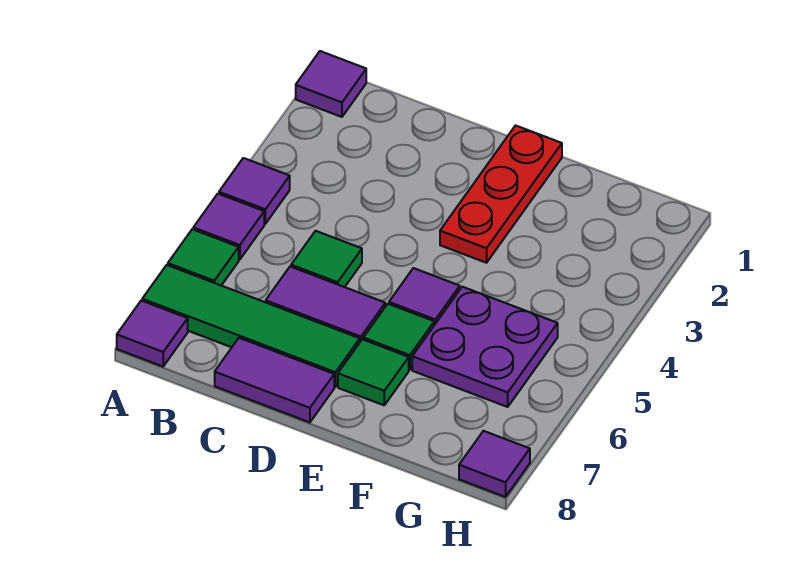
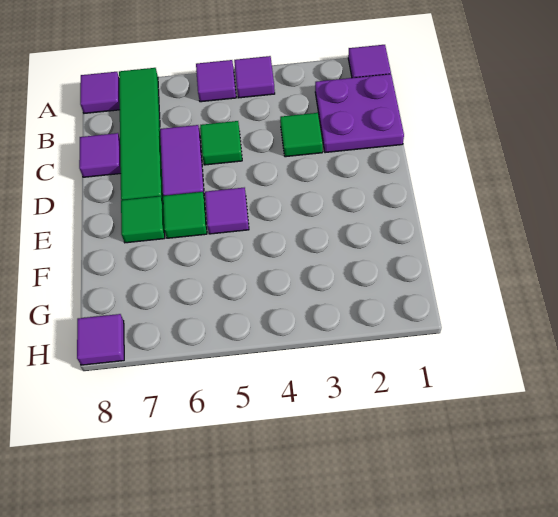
green 1x1 tile [168,229,239,285] -> green 1x1 tile moved to [280,113,323,157]
purple 1x2 tile [215,338,334,422] -> purple 1x1 tile [79,133,121,177]
red 1x3 plate [440,125,562,263] -> none
purple 2x2 plate [412,287,558,407] -> purple 2x2 plate moved to [315,74,404,153]

